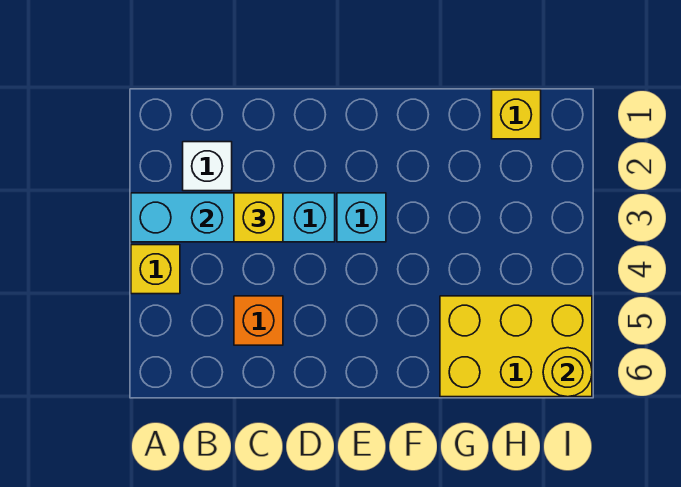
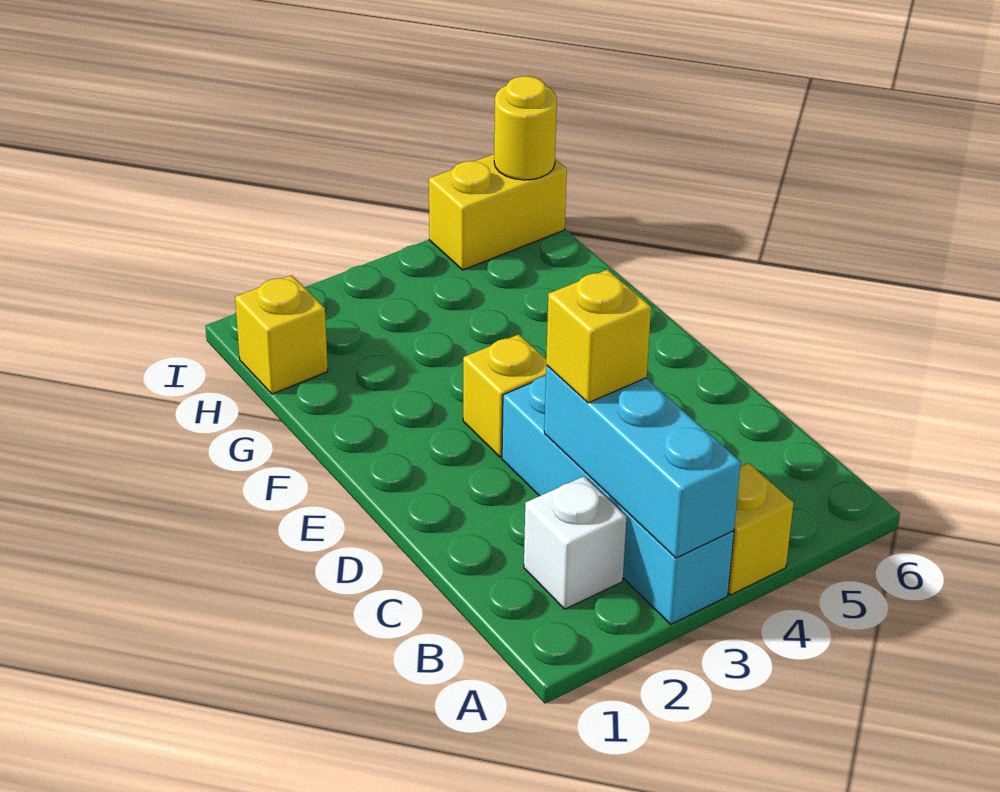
orange 1x1 brick [234,296,283,345] -> none
cyan 1x1 brick [337,193,386,242] -> yellow 1x1 brick [463,334,547,457]
yellow 2x3 brick [440,296,592,397] -> yellow 1x2 brick [429,154,567,270]

